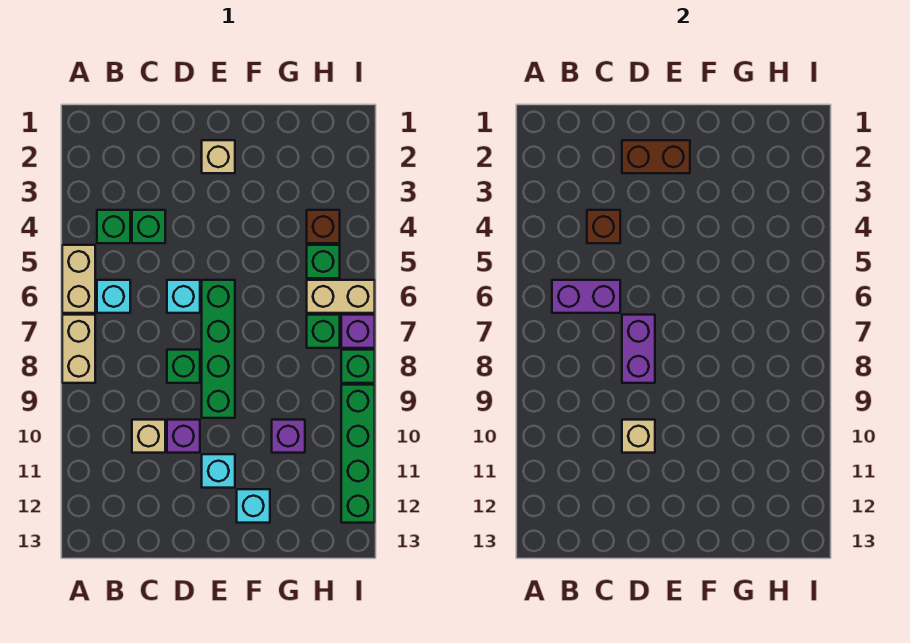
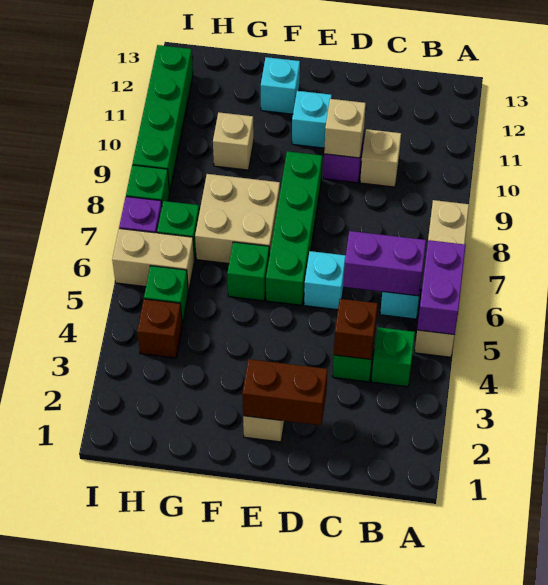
purple 1x2 brick [622,315,655,383] -> purple 1x2 brick moved to [417,240,466,335]
green 1x1 brick [167,350,200,383] -> green 1x1 brick moved to [227,242,269,301]
none -> tan 2x2 brick [195,174,280,263]
purple 1x1 brick [272,420,305,453] -> tan 1x1 brick [213,112,254,170]

